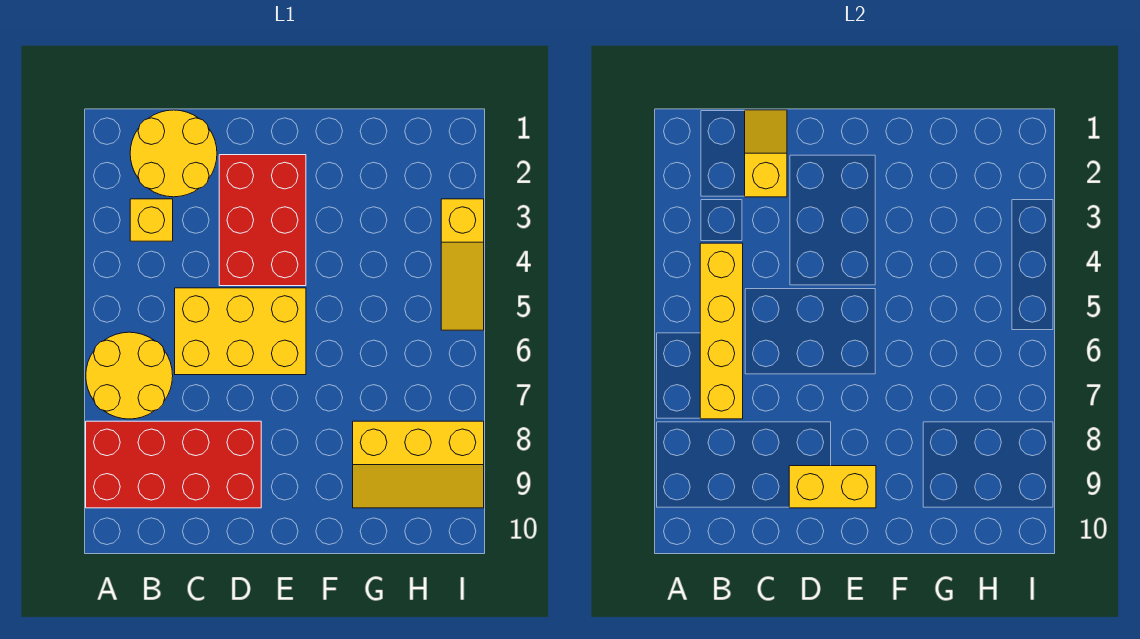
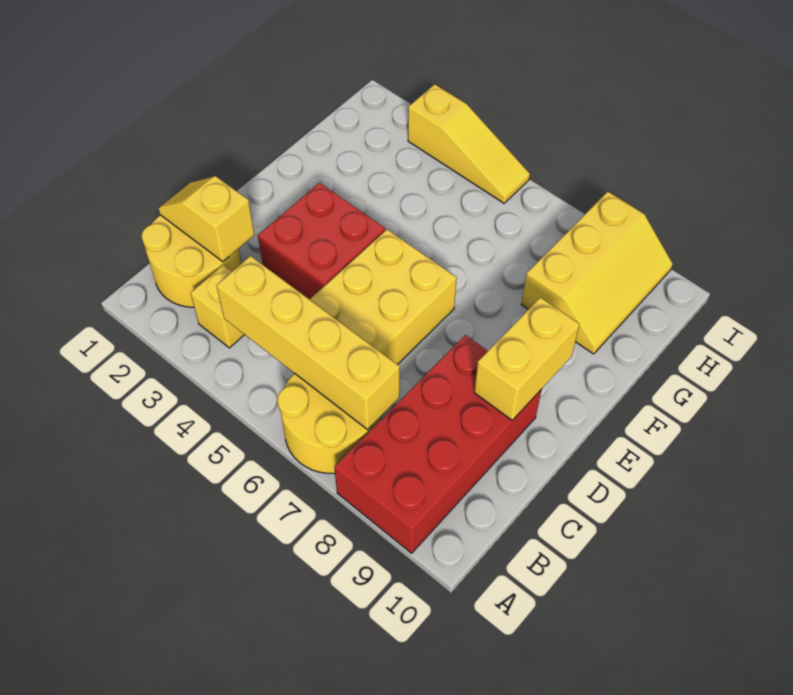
red 2x3 brick [219,155,306,286] -> red 2x2 brick [258,183,385,299]

